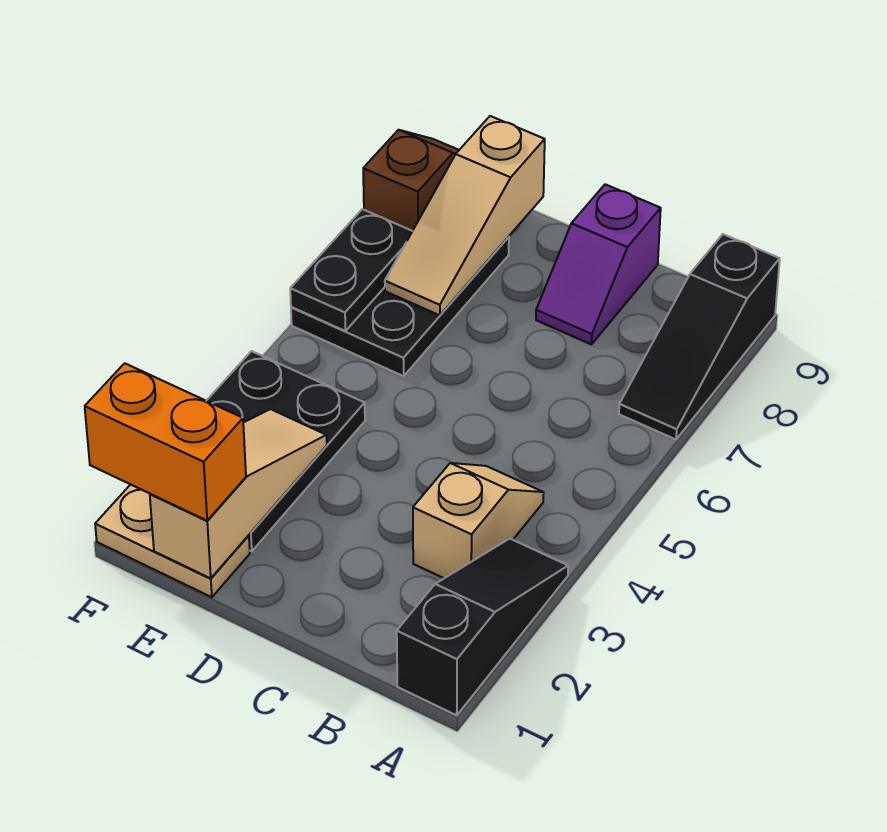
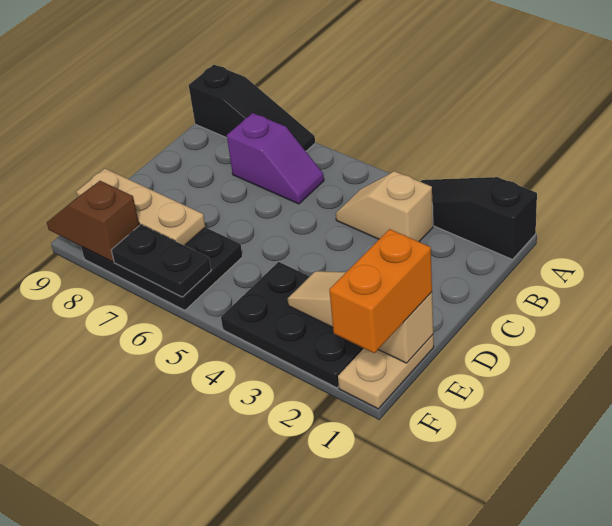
purple 1x2 slope [536,184,661,344] -> purple 1x2 slope moved to [227,113,324,204]
tan 1x3 slope [385,116,545,315] -> tan 1x3 plate [76,169,205,246]

